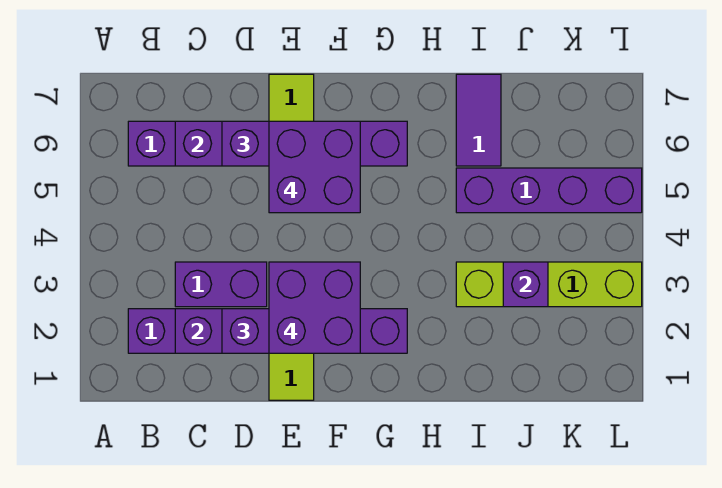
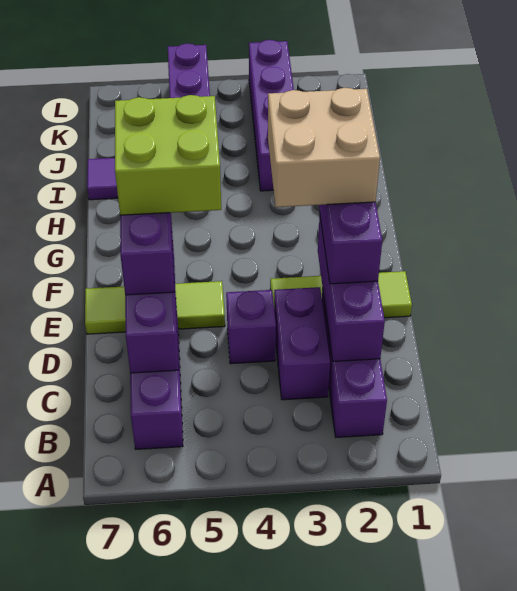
purple 2x2 brick [269,262,360,353] -> tan 2x2 brick [268,88,380,207]
purple 2x2 brick [269,121,360,213] -> lime 2x2 brick [115,95,221,215]
lime 1x4 brick [456,262,642,307] -> purple 1x4 brick [249,40,294,191]
purple 1x1 brick [503,262,548,307] -> purple 1x1 brick moved to [226,290,276,364]

